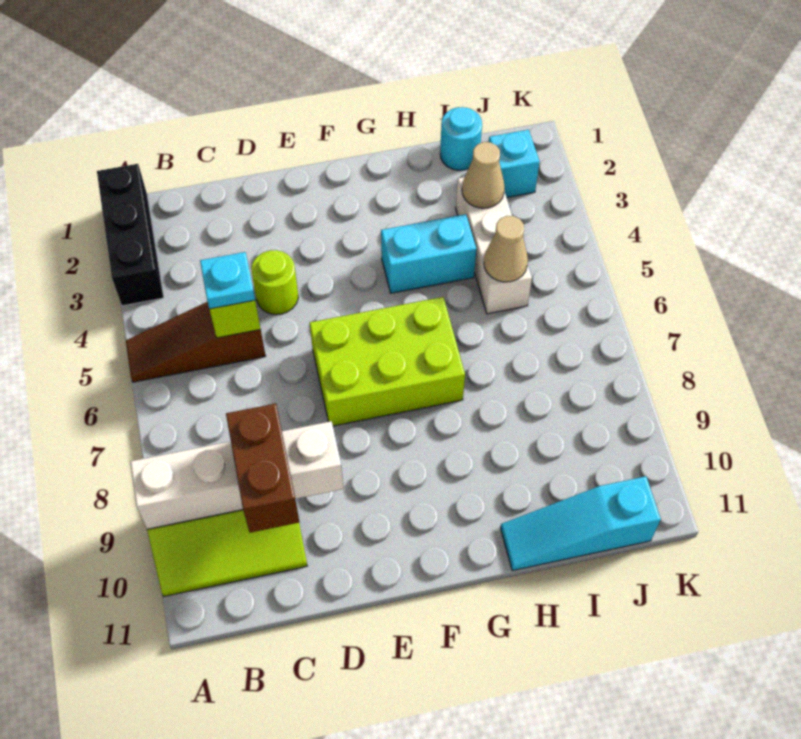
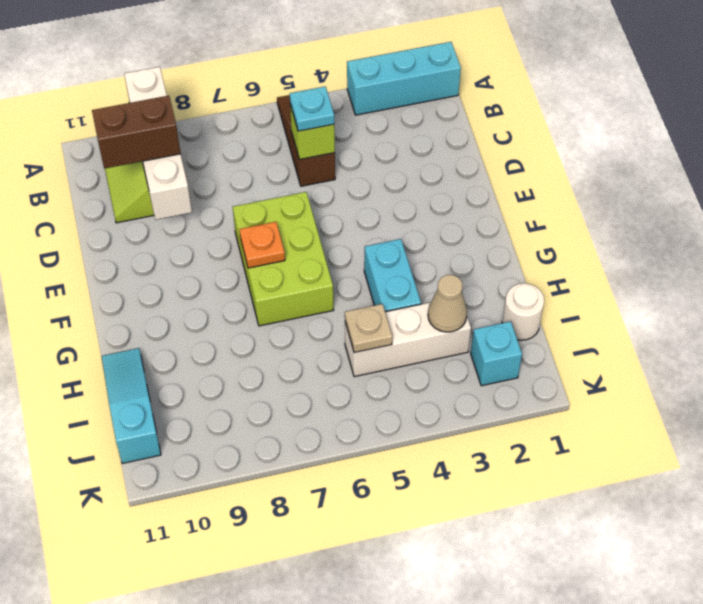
black 1x3 brick [97,164,164,306] -> cyan 1x3 brick [347,42,461,115]
lime 1x1 round brick [251,250,298,315] -> none
none -> orange 1x1 plate [239,222,285,268]
cyan 1x1 round brick [440,107,482,170] -> white 1x1 round brick [502,283,544,340]
tan 1x1 cone [484,216,528,282] -> tan 1x1 plate [345,304,392,353]

